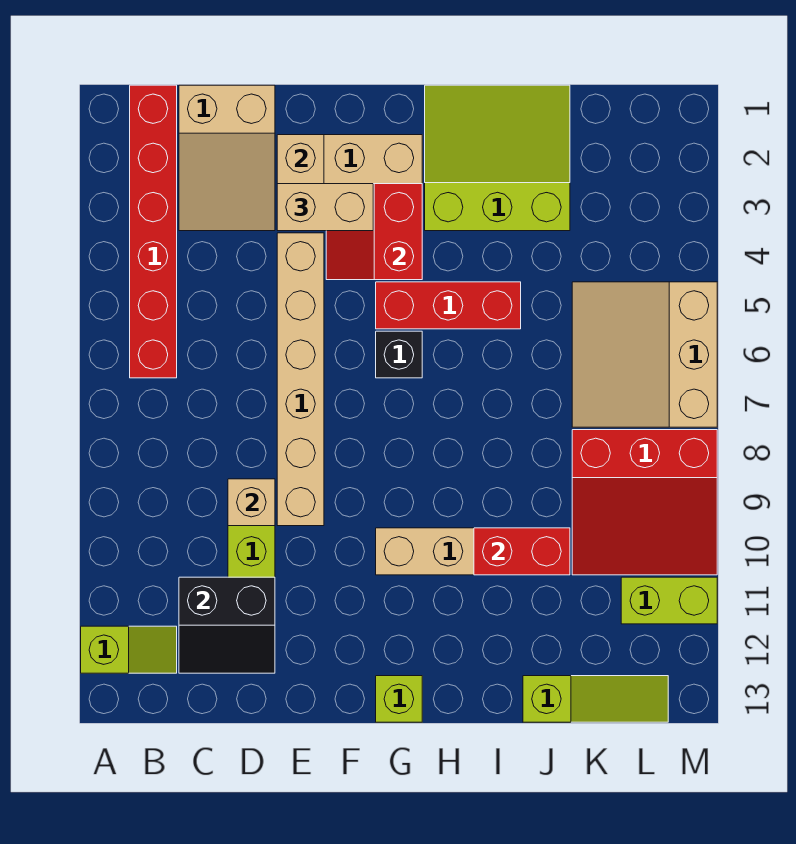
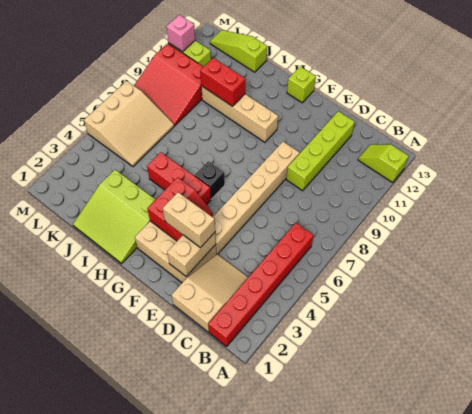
black 2x2 slope [179,577,275,673] -> none
tan 1x1 brick [228,479,275,526] -> none
red 3x3 slope [572,430,717,575] -> red 3x3 slope turned to [134,43,203,126]
none -> pink 1x1 brick [166,15,195,52]

